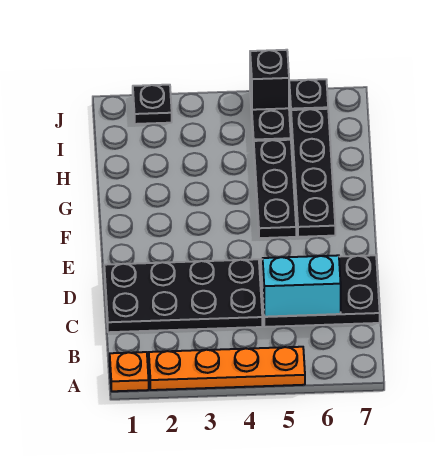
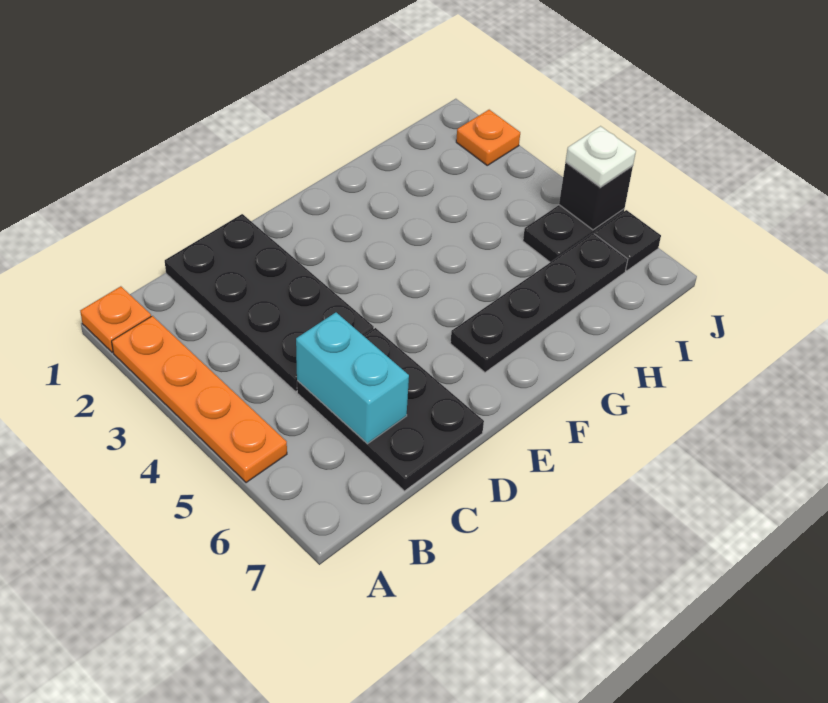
black 1x3 plate [254,140,296,238] -> none
black 1x1 plate [133,85,172,124] -> orange 1x1 plate [456,110,520,165]
none -> white 1x1 plate [566,126,636,187]

